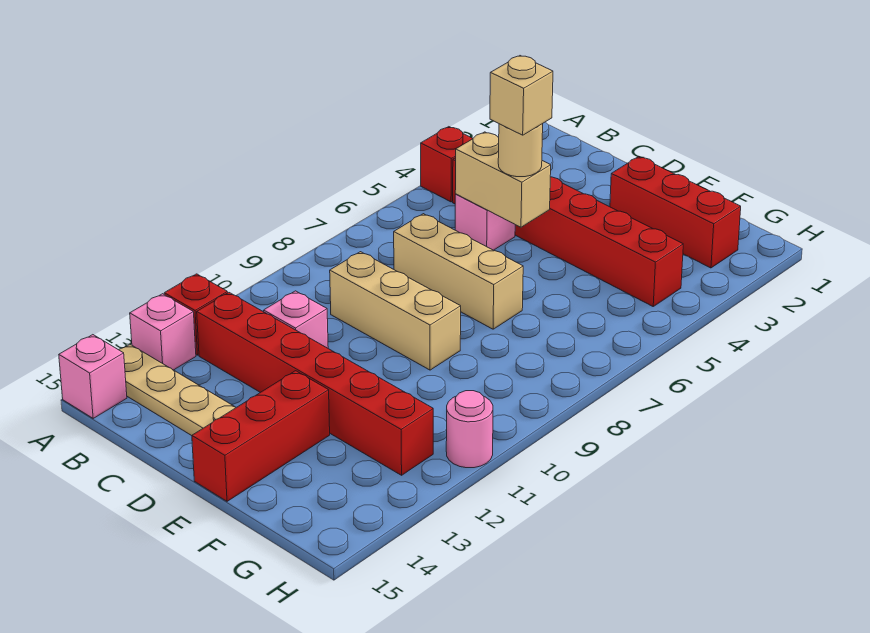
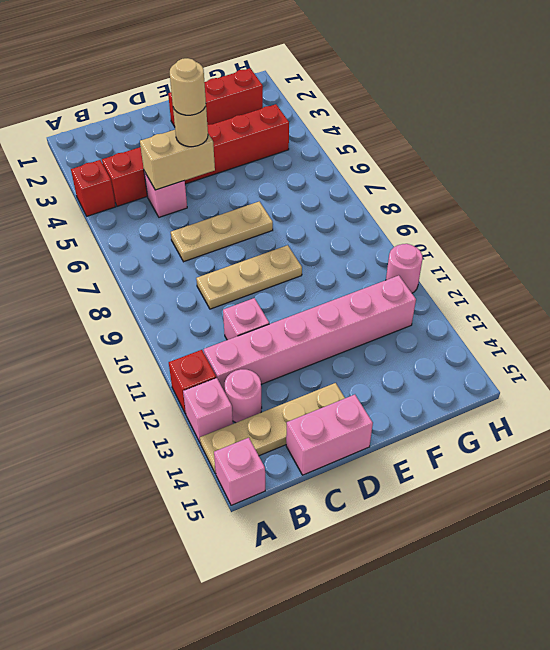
red 1x6 brick [197,293,433,475] -> pink 1x6 brick [203,275,416,392]
none -> pink 1x1 round brick [225,369,262,423]
tan 1x3 brick [394,214,523,329] -> tan 1x3 plate [171,201,273,262]
tan 1x3 brick [330,252,461,370] -> tan 1x3 plate [196,245,302,309]
none -> pink 1x2 brick [286,395,373,475]
tan 1x1 brick [490,56,553,135] -> tan 1x1 round brick [170,58,206,115]
red 1x3 brick [192,371,330,501] -> none

